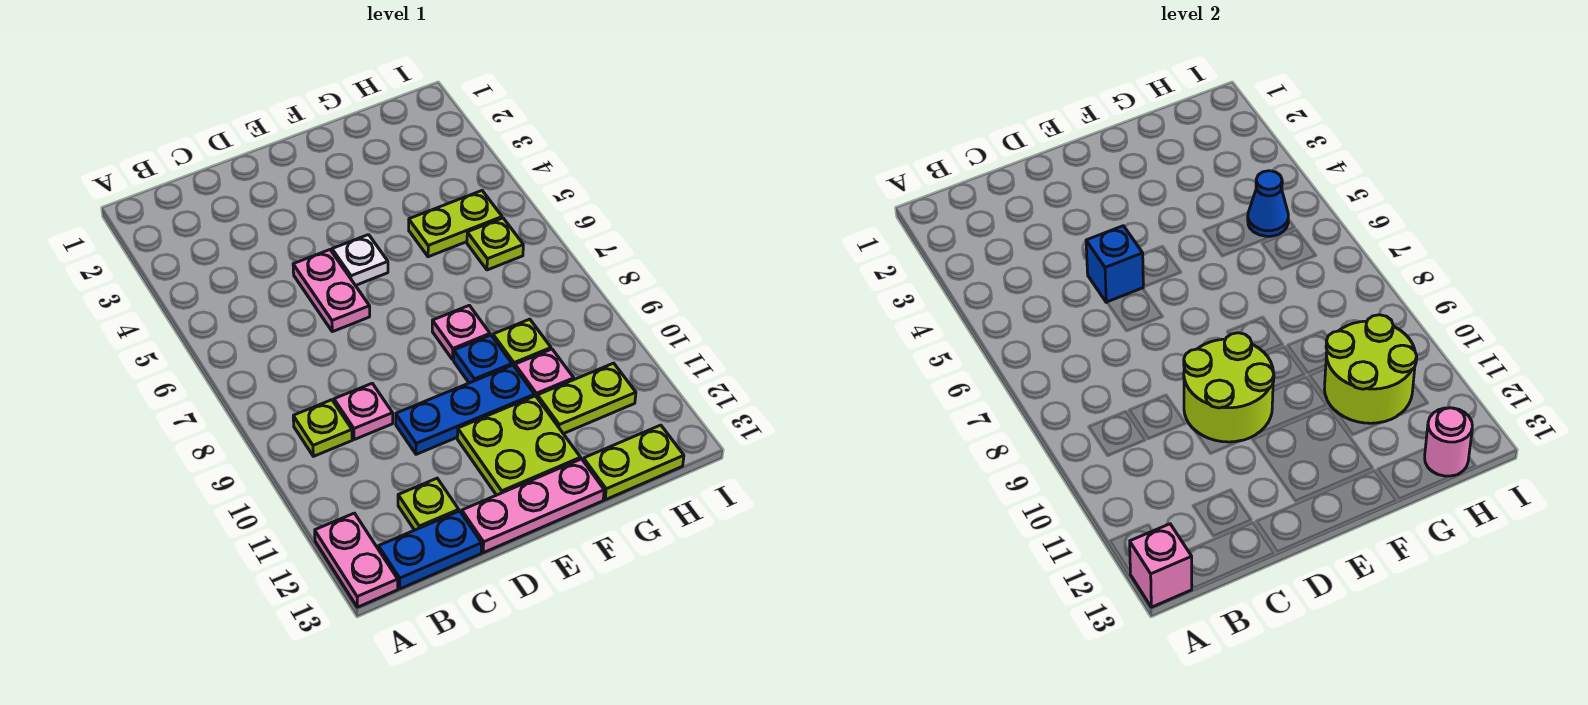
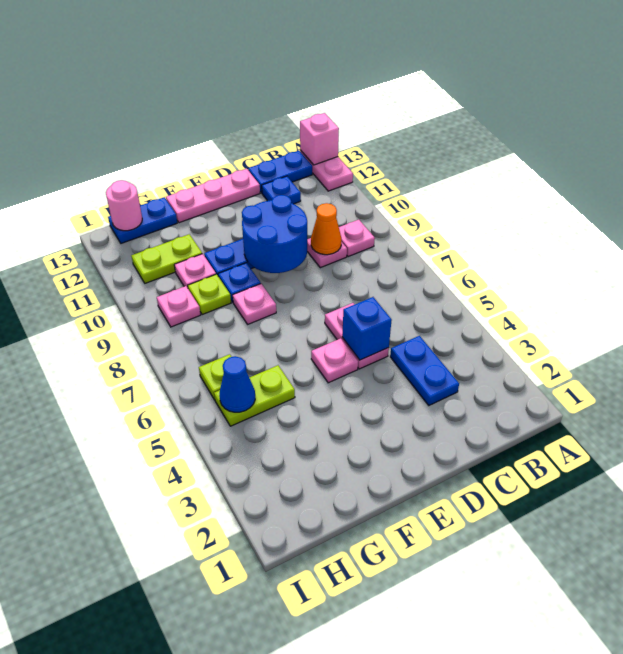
lime 1x1 plate [293,400,352,456] -> pink 1x1 plate [339,220,375,257]
none -> blue 1x2 plate [390,336,459,405]
none -> orange 1x1 cone [311,203,342,255]
lime 1x1 plate [398,478,459,530] -> blue 1x1 plate [262,176,301,204]
lime 2x2 round brick [1184,333,1274,442] -> blue 2x2 round brick [242,195,307,273]
white 1x1 plate [332,235,388,285] -> pink 1x1 plate [311,338,358,383]
lime 2x2 plate [457,396,581,495] -> none
lime 2x2 round brick [1325,315,1417,423] -> none
lime 1x2 plate [583,425,684,500] -> blue 1x2 plate [108,197,177,243]
none -> pink 1x1 plate [157,286,201,327]

